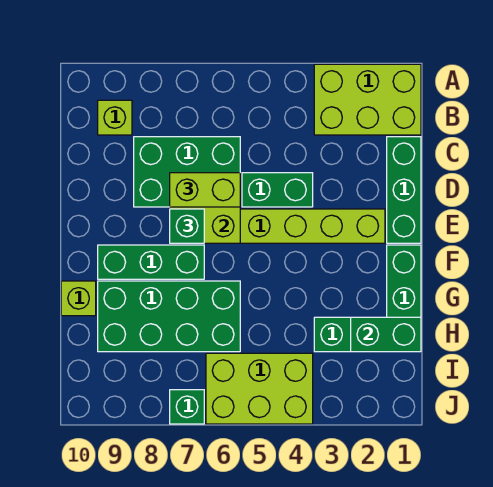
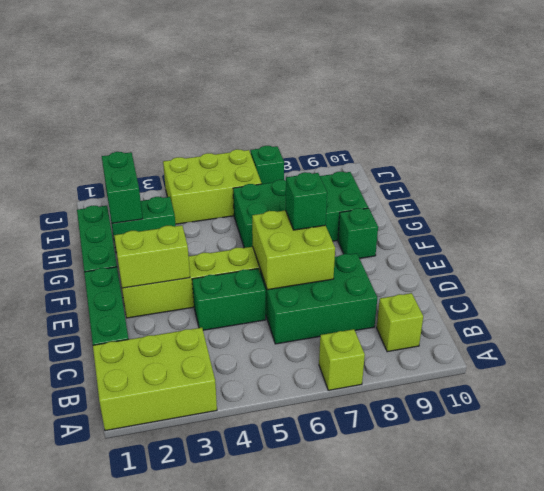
lime 1x2 brick [170,173,240,207] -> lime 1x2 brick moved to [114,225,190,288]
green 1x3 brick [98,245,204,279] -> green 1x1 brick [338,208,378,258]
lime 1x1 brick [61,281,96,316] -> lime 1x1 brick moved to [319,329,365,390]
green 1x2 brick [351,317,421,352] -> green 1x2 brick turned to [102,152,143,223]

